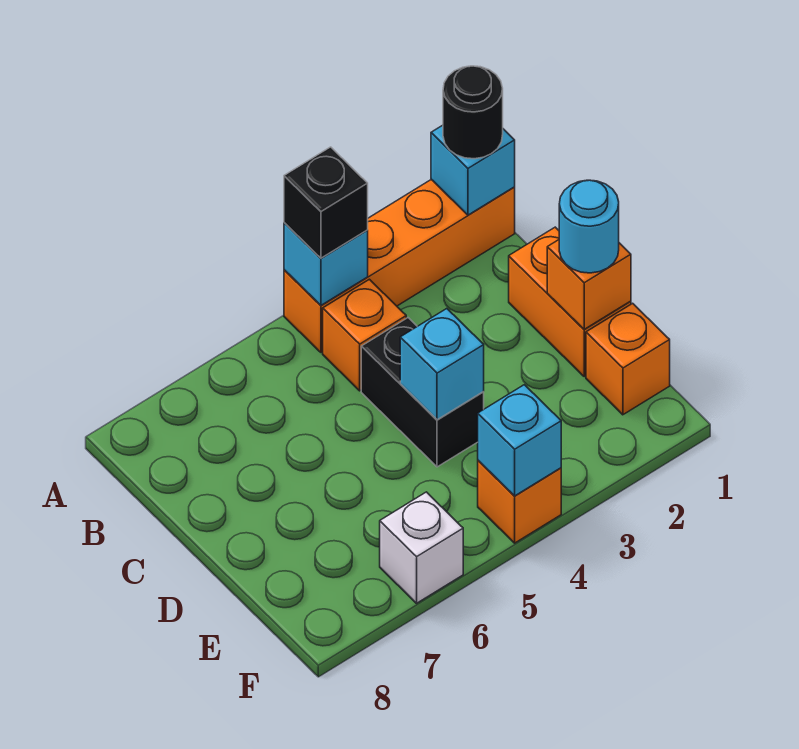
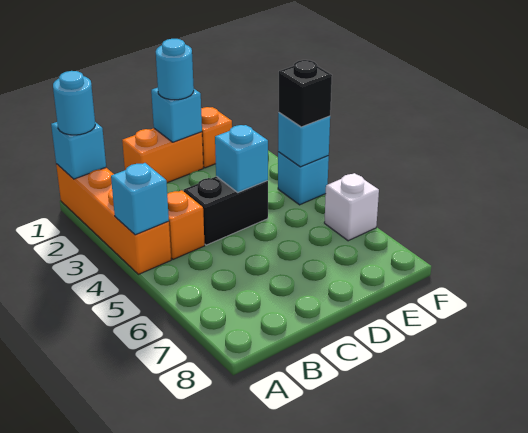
black 1x1 round brick [443,66,503,159] -> cyan 1x1 round brick [53,71,95,135]
black 1x1 brick [284,147,368,258] -> black 1x1 brick moved to [278,60,332,127]
orange 1x1 brick [547,240,631,329] -> cyan 1x1 brick [151,88,202,142]
orange 1x1 brick [478,461,561,543] -> cyan 1x1 brick [278,152,329,205]

